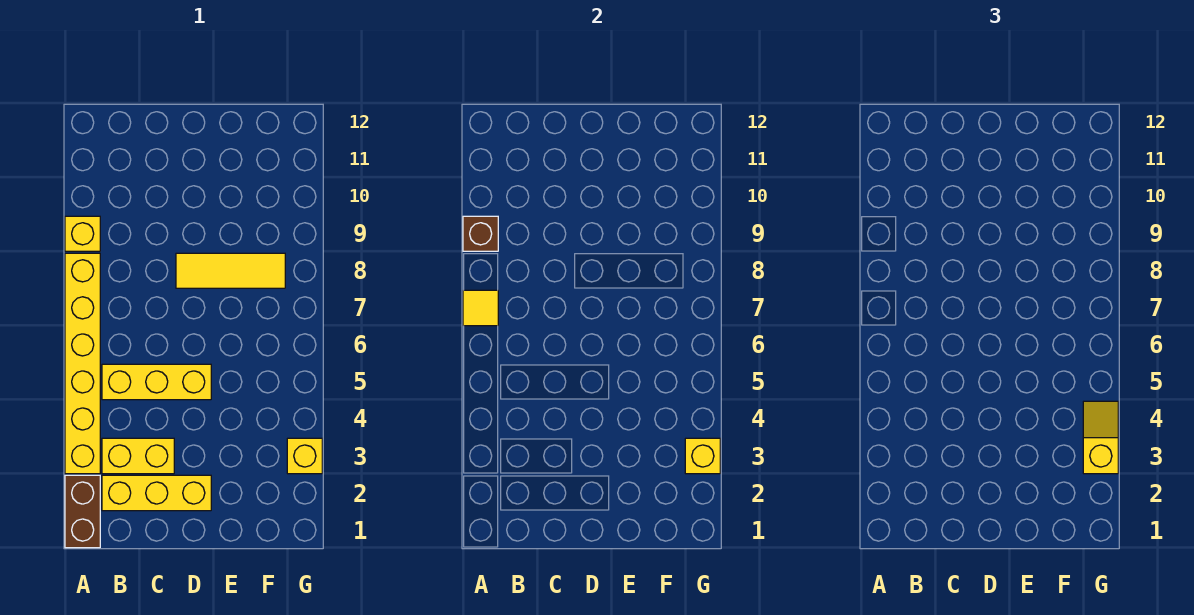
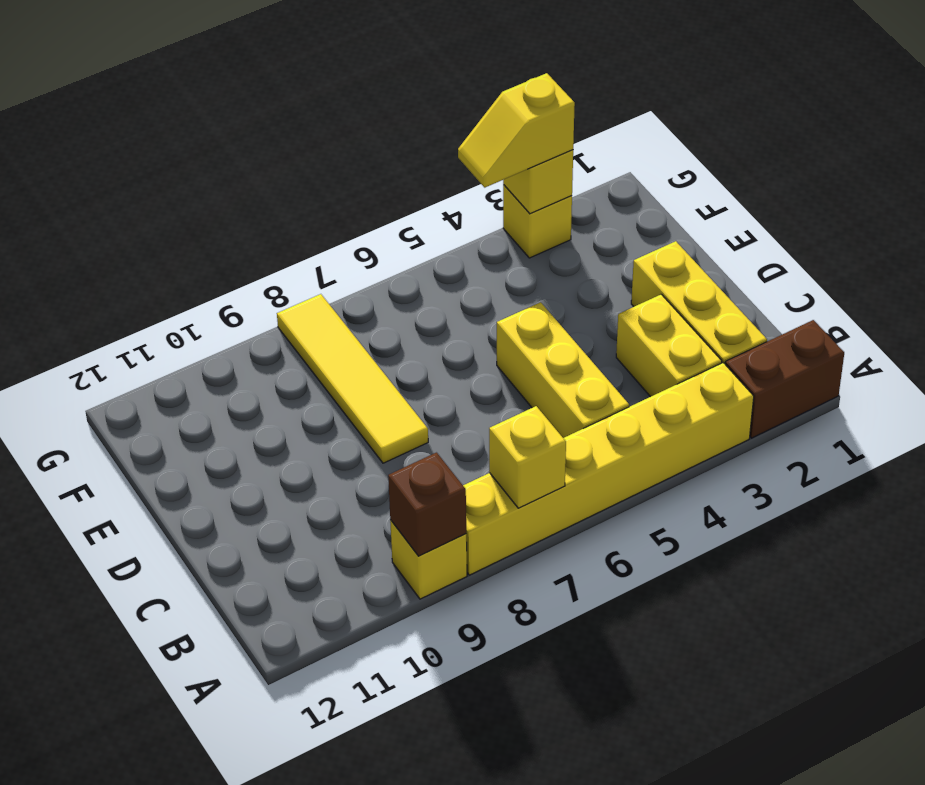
yellow 1x1 tile [463,290,498,326] -> yellow 1x1 brick [489,406,566,508]
yellow 1x3 tile [176,253,285,288] -> yellow 1x4 tile [277,294,428,463]

